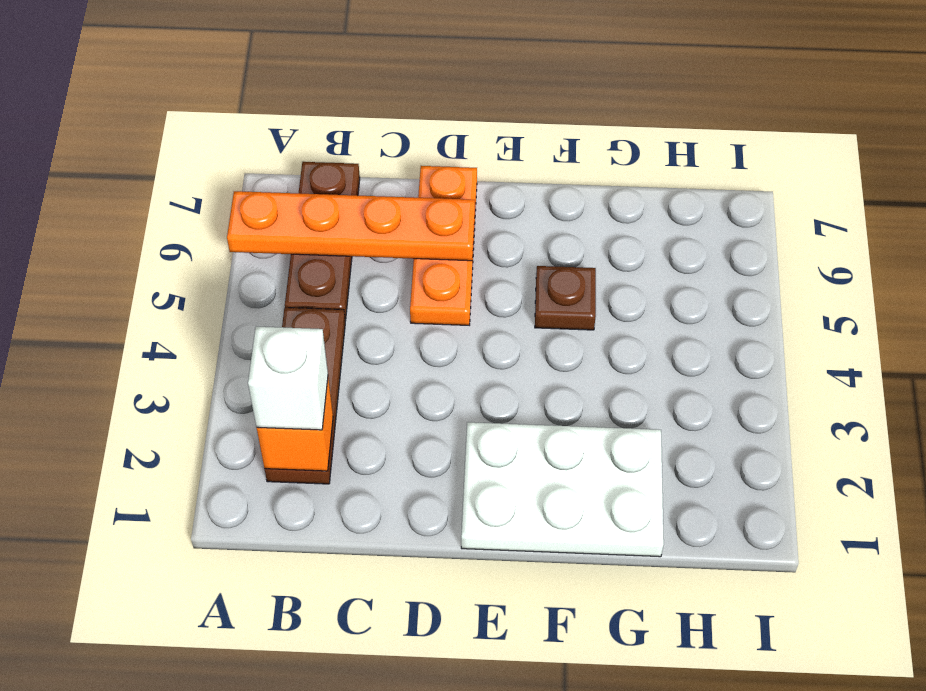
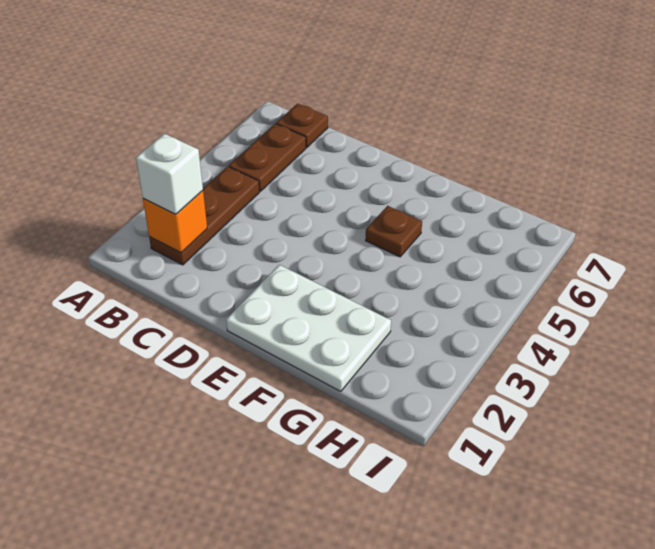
orange 1x4 plate [227,191,475,261] -> none
orange 1x3 plate [410,166,477,325] -> none

